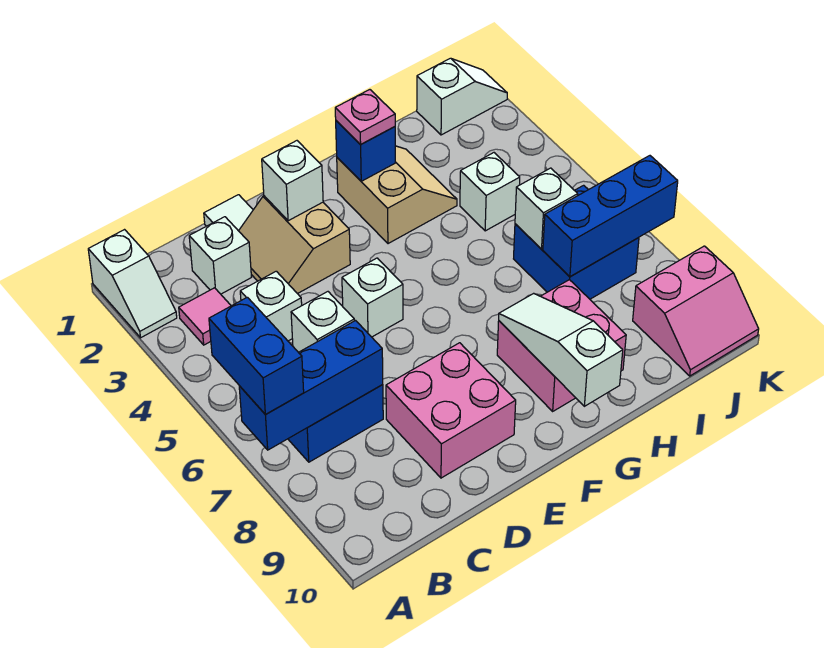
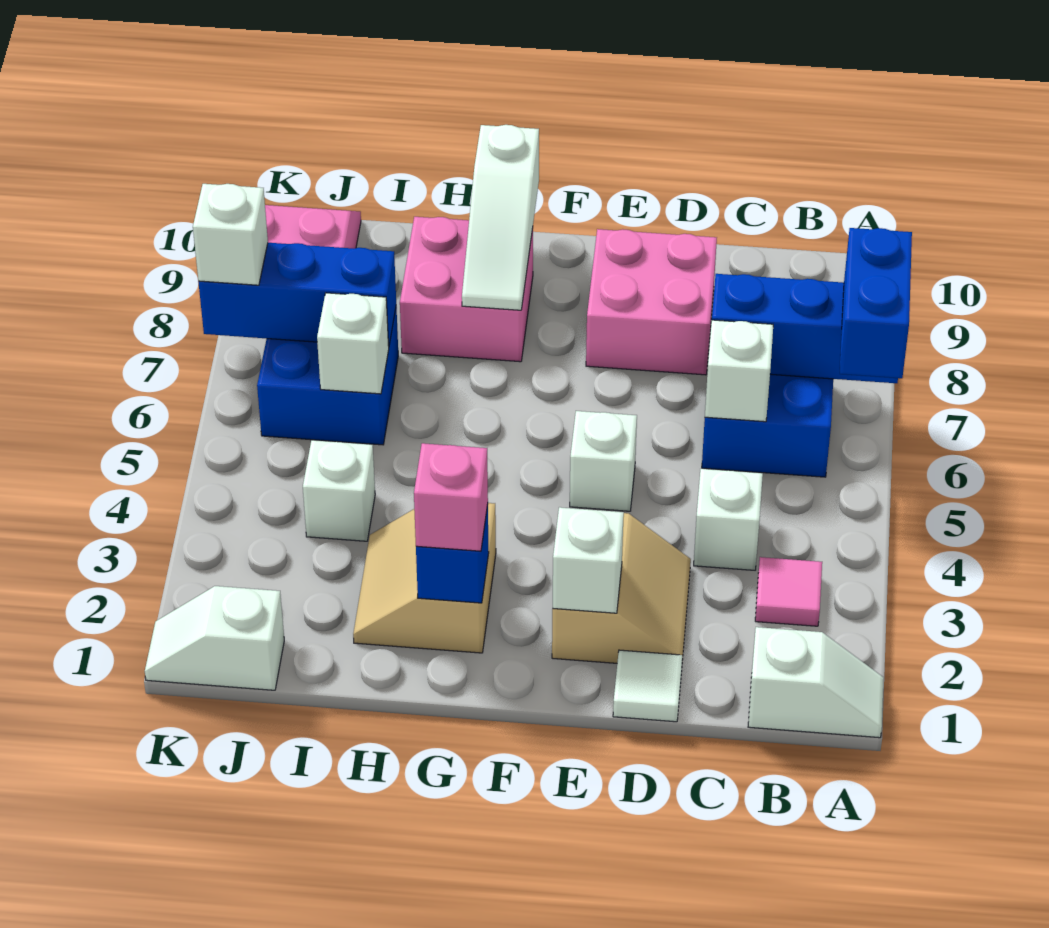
white 1x2 slope [88,230,177,338] -> white 1x2 slope turned to [748,627,884,738]
white 1x1 brick [189,217,251,294] -> white 1x1 brick moved to [193,184,268,285]
pink 1x1 plate [335,90,395,144] -> pink 1x1 brick [414,443,488,551]

